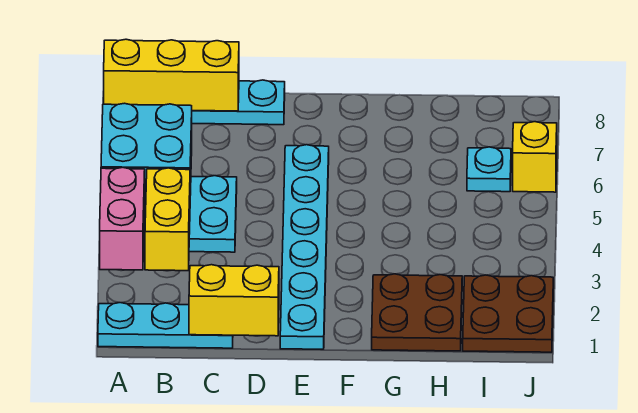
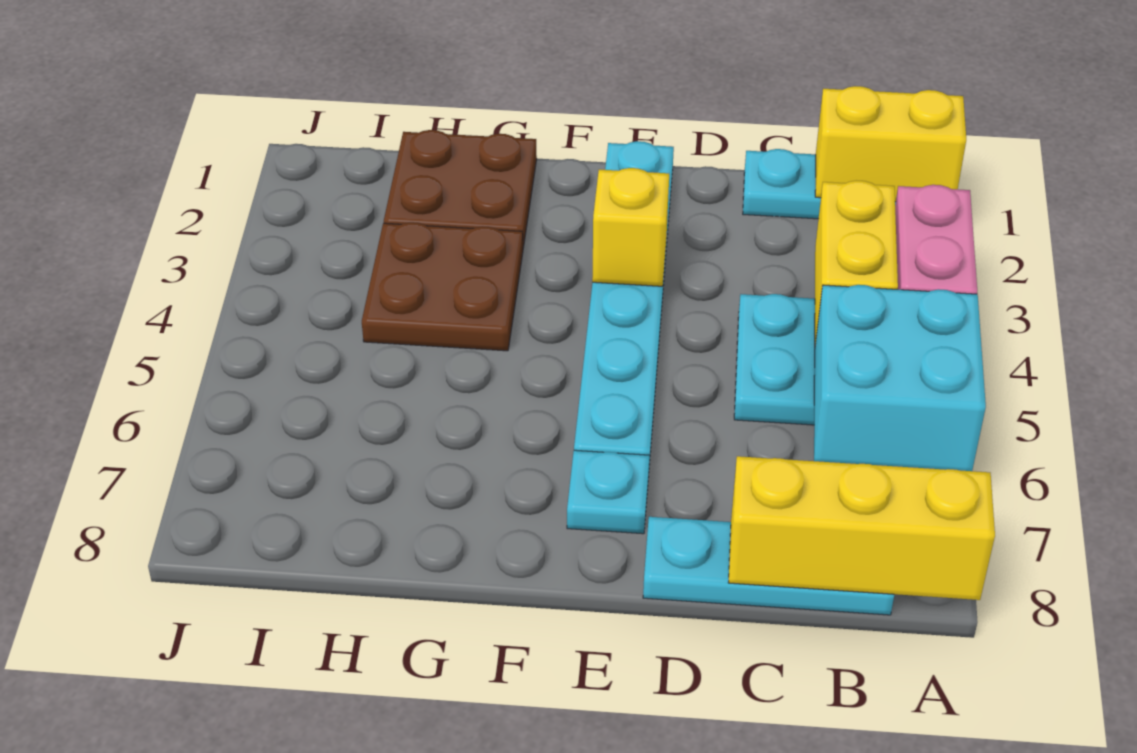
yellow 1x2 brick [189,265,279,336] -> yellow 1x2 brick moved to [815,86,966,202]
brown 2x2 plate [463,275,553,352] -> brown 2x2 plate moved to [362,222,523,351]
cyan 1x1 plate [467,147,511,192] -> cyan 1x1 plate moved to [567,450,650,534]
yellow 1x1 brick [513,122,557,192] -> yellow 1x1 brick moved to [592,168,669,286]

